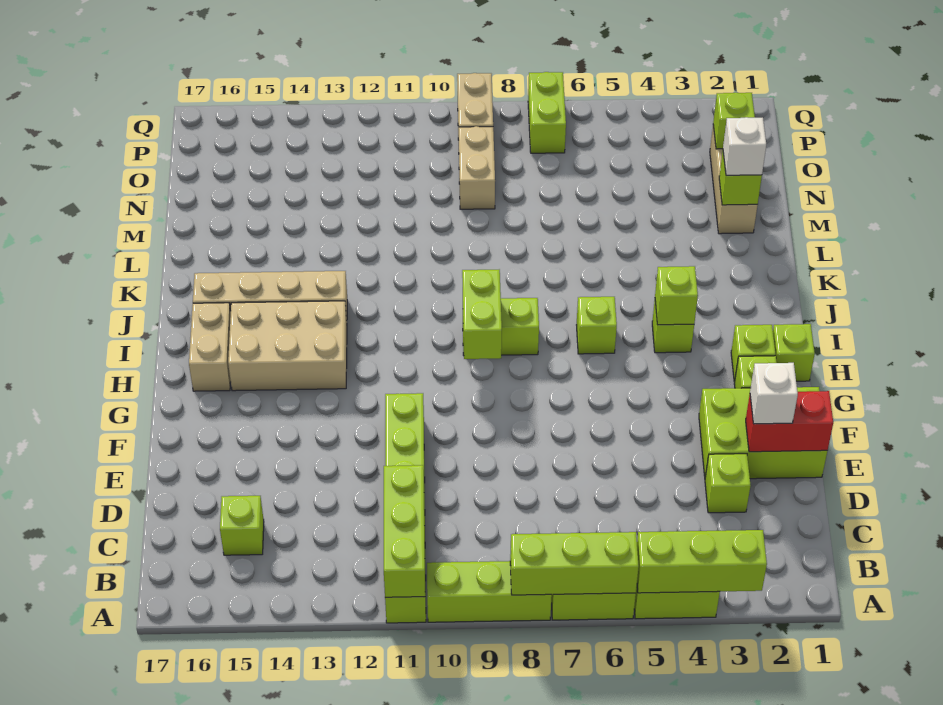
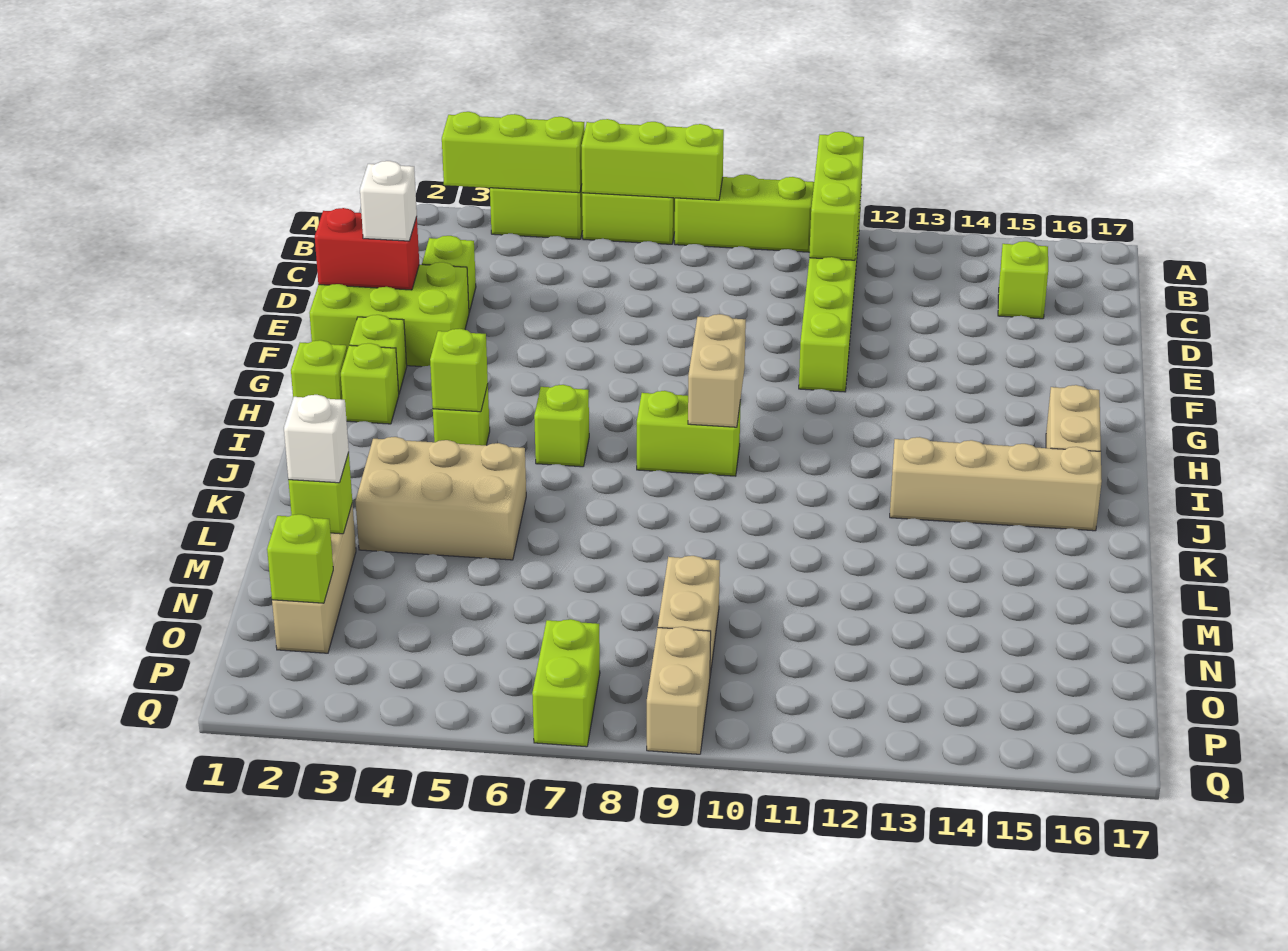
lime 1x2 brick [462,270,502,359] -> tan 1x2 brick [688,314,746,427]
tan 2x3 brick [228,301,347,391] -> tan 2x3 brick moved to [355,437,526,560]

